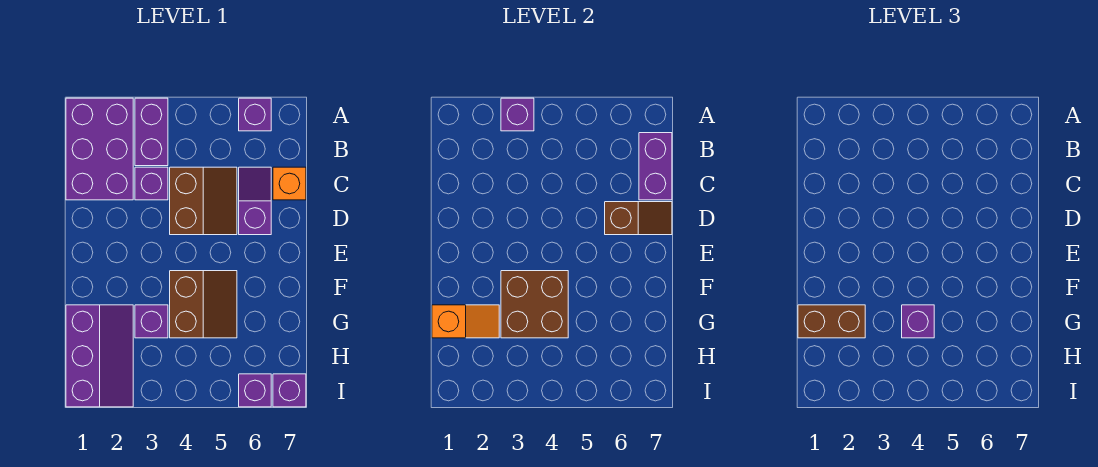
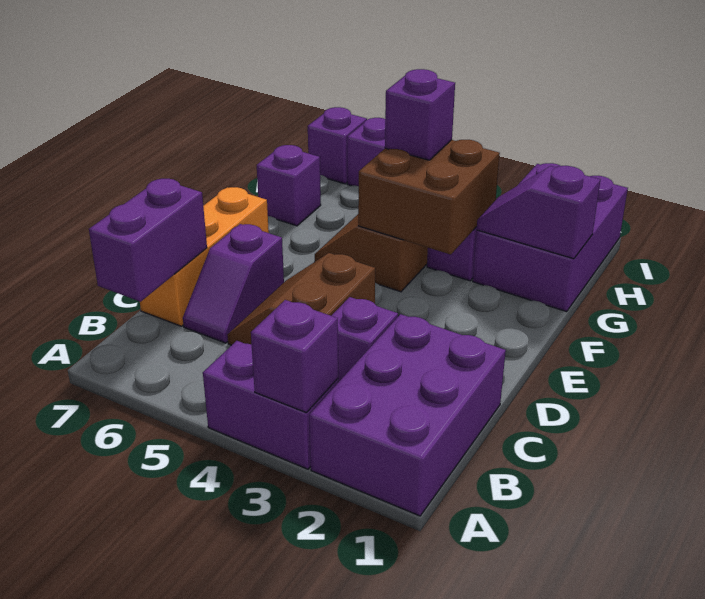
purple 1x2 brick [135,98,168,166] -> purple 1x2 brick turned to [203,341,338,469]
purple 1x1 brick [239,98,271,131] -> purple 1x1 brick moved to [257,145,321,226]
orange 1x1 brick [273,167,306,200] -> orange 1x3 brick [140,187,269,326]
brown 1x2 slope [605,202,672,235] -> none
purple 2x3 slope [66,305,133,407] -> purple 2x3 brick [473,163,628,312]
orange 1x2 slope [432,305,499,338] -> purple 1x2 slope [477,166,600,259]
brown 1x2 brick [798,305,865,338] -> none

